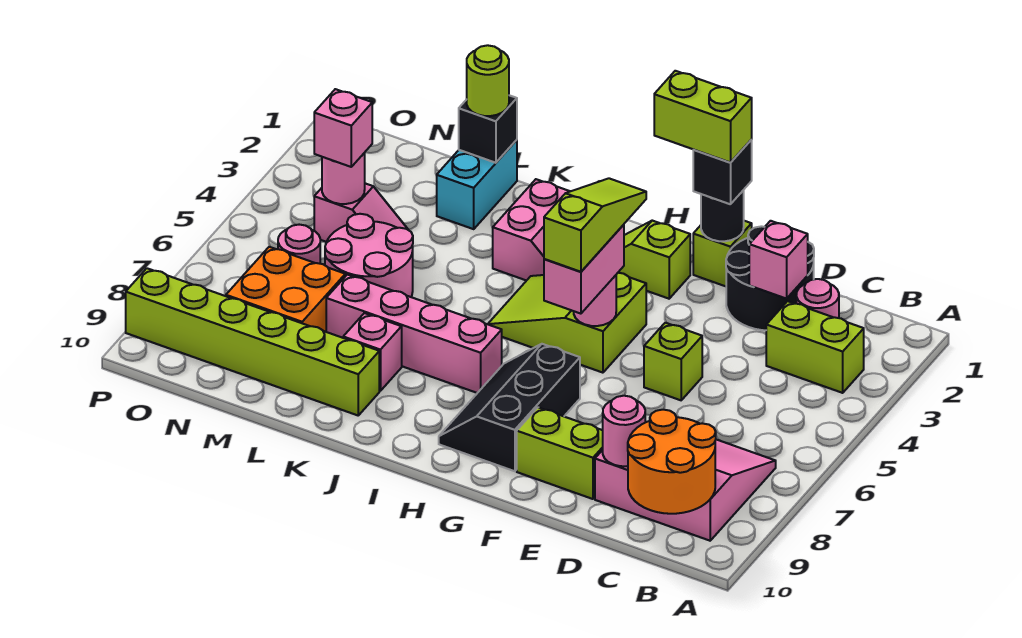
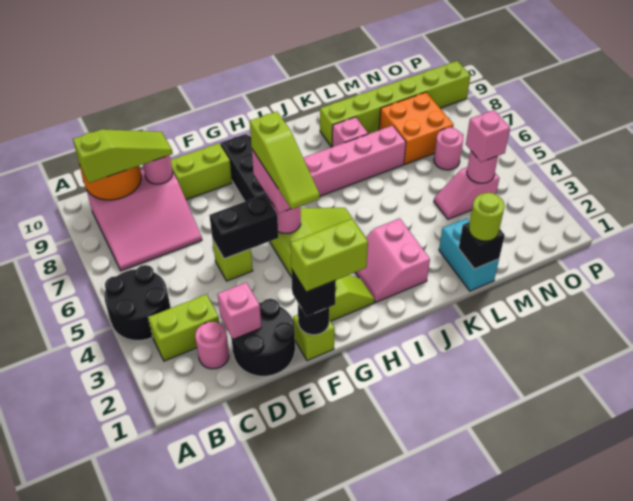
none -> black 2x2 round brick [104,265,171,341]
none -> lime 1x3 slope [73,129,173,183]
none -> black 1x2 brick [209,195,279,259]
pink 2x2 round brick [325,214,413,297] -> none

